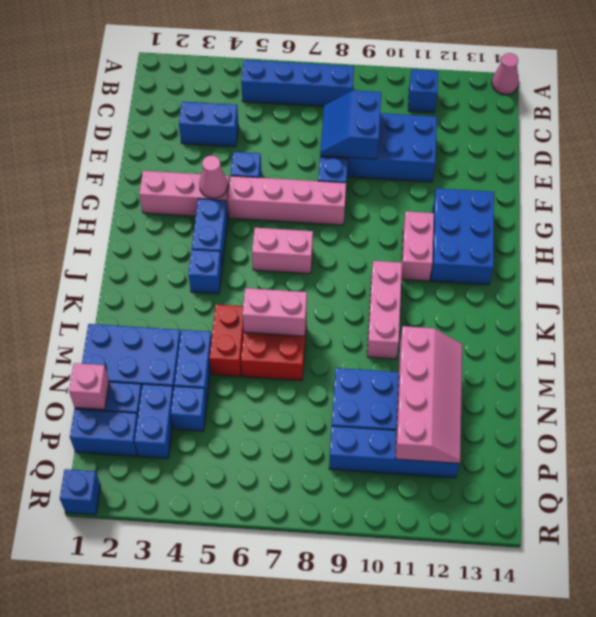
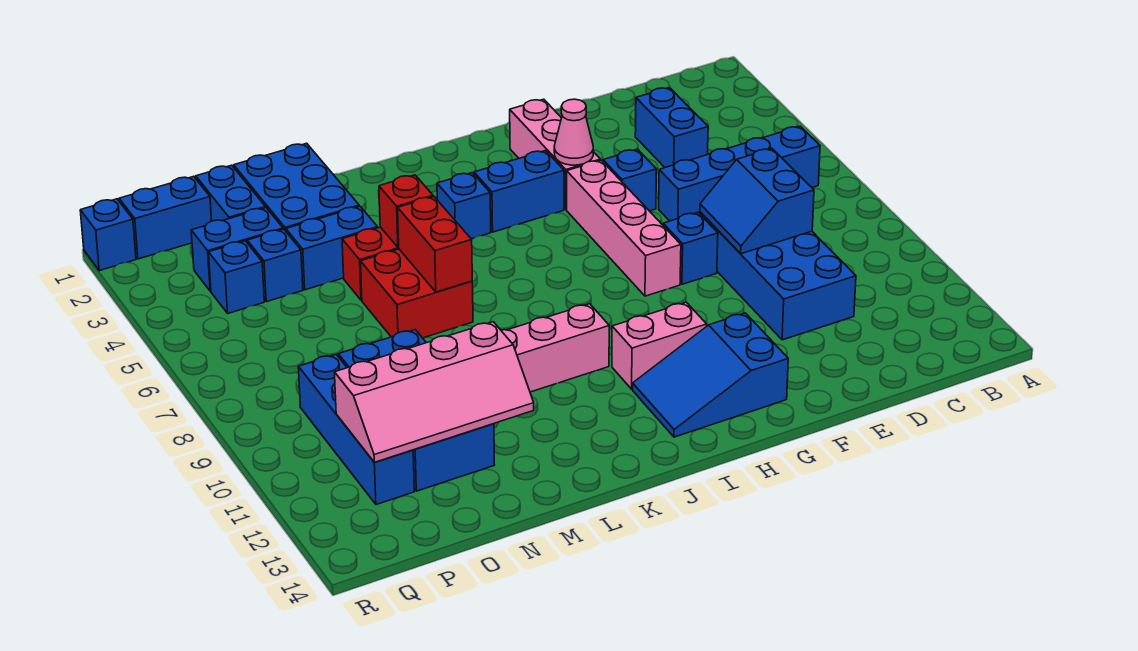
pink 1x1 cone [492,53,519,94] -> none
blue 1x4 brick [241,60,354,106] -> blue 1x4 brick turned to [659,126,820,221]
blue 1x1 brick [408,70,438,113] -> blue 1x1 brick moved to [209,241,264,313]
blue 2x2 slope [320,90,381,159] -> blue 2x2 slope turned to [700,149,814,254]
blue 2x3 brick [431,188,494,285] -> blue 2x3 slope [633,313,788,437]
pink 1x2 brick [252,228,313,274] -> none
none -> red 1x1 brick [379,175,433,247]
pink 1x2 brick [242,288,307,336] -> red 1x2 brick [398,196,472,292]
pink 1x1 brick [69,363,109,410] -> none
blue 1x2 brick [70,409,138,456] -> blue 1x2 brick turned to [119,176,212,259]

